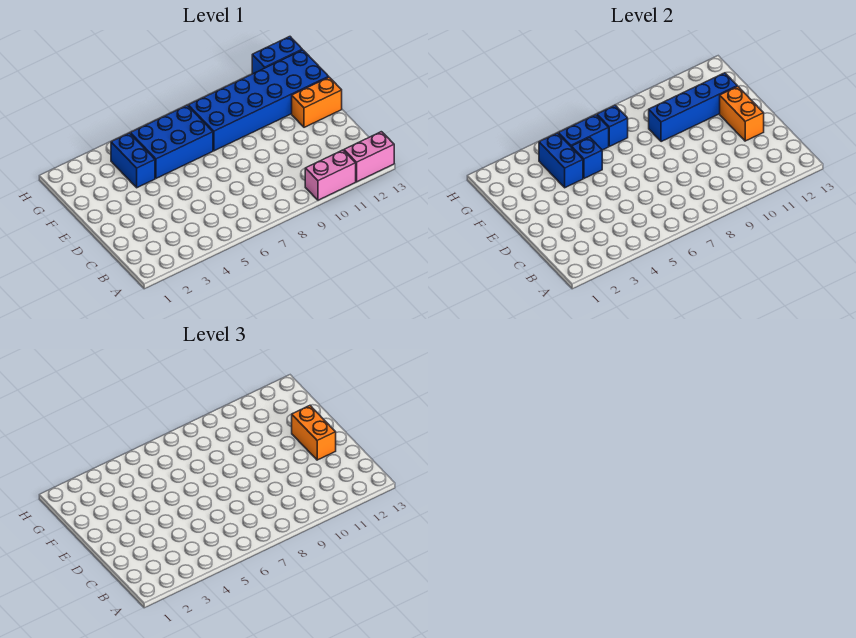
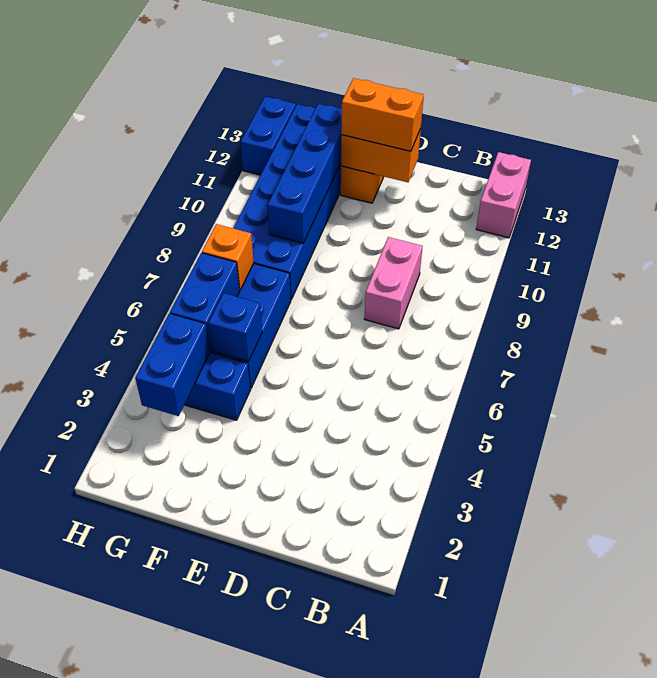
pink 1x2 brick [305,150,356,200] -> pink 1x2 brick moved to [365,237,423,329]
blue 1x2 brick [539,133,583,188] -> blue 1x2 brick turned to [135,314,210,416]
blue 1x1 brick [597,105,628,146] -> orange 1x1 brick [202,224,254,290]

